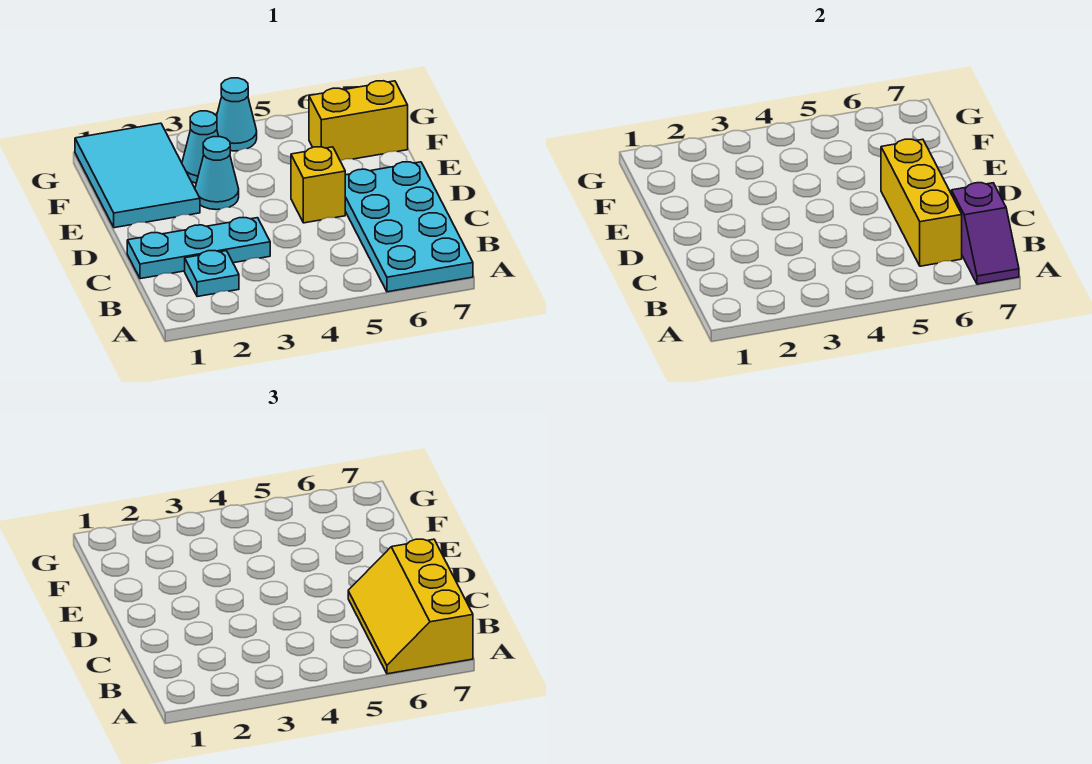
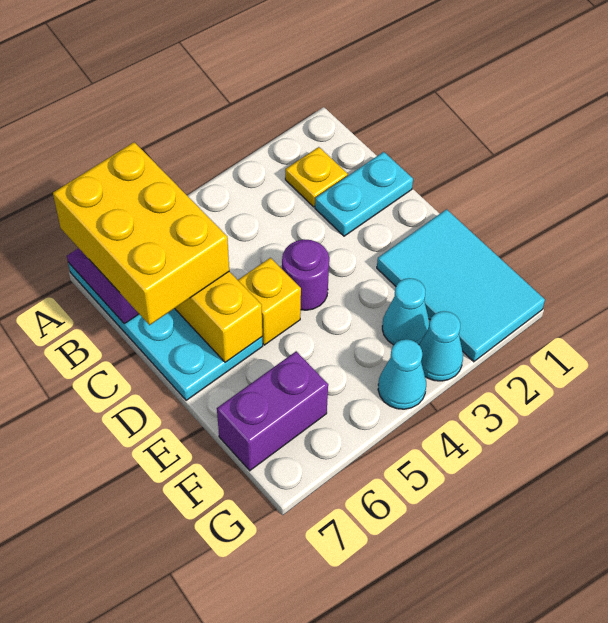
yellow 2x3 slope [348,539,473,674] -> yellow 2x3 brick [53,142,229,325]
cyan 1x1 plate [185,251,239,297] -> yellow 1x1 plate [285,147,348,207]
cyan 1x3 plate [127,218,270,279] -> cyan 1x2 plate [315,152,413,236]
none -> purple 1x1 round brick [282,239,329,310]
cyan 1x1 cone [195,137,239,210] -> cyan 1x1 cone moved to [419,311,463,381]
yellow 1x2 brick [309,81,408,161] -> purple 1x2 brick [217,351,328,471]

